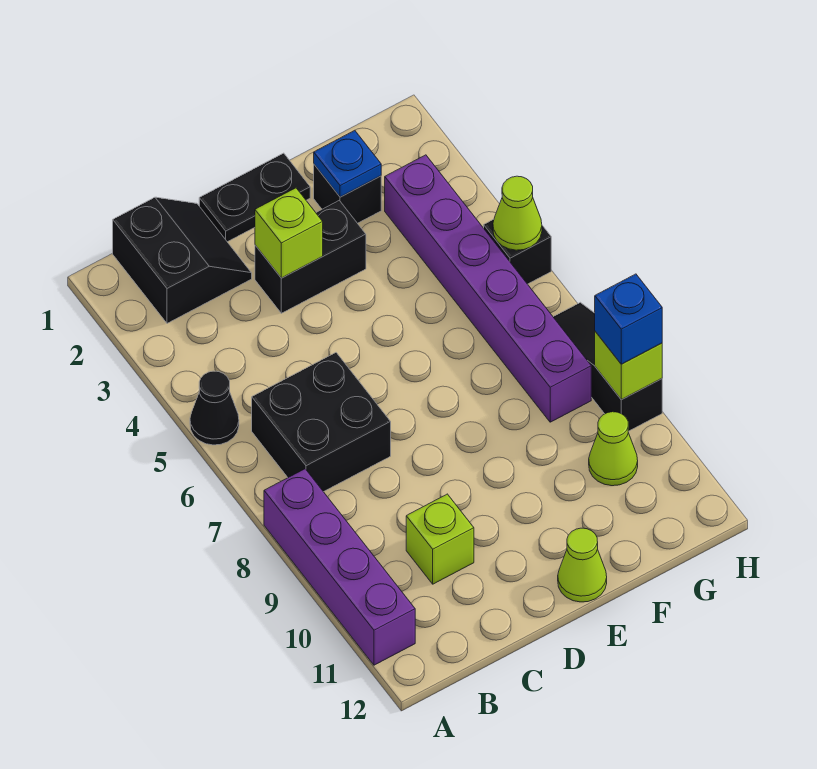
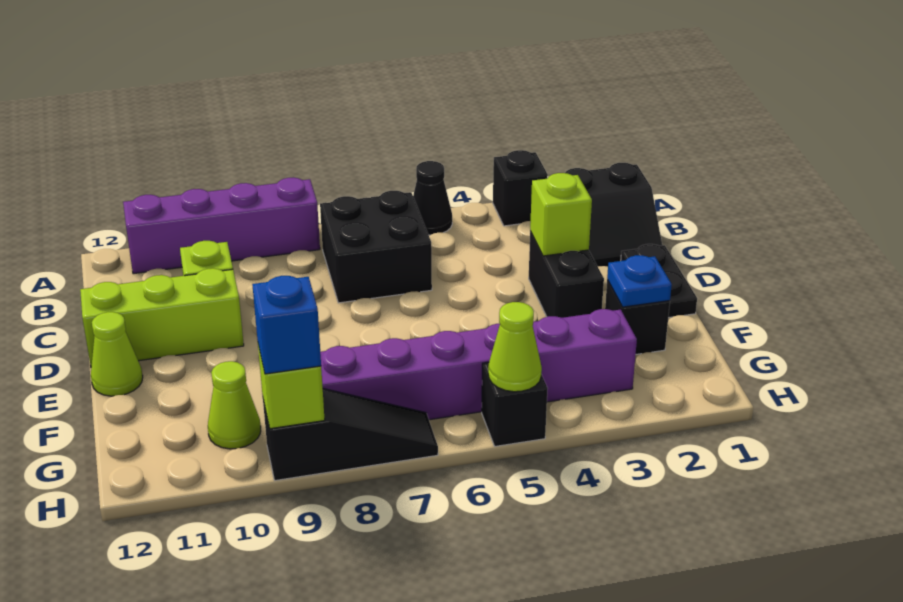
none -> black 1x1 brick [493,150,548,226]
none -> lime 1x3 brick [80,268,244,367]

